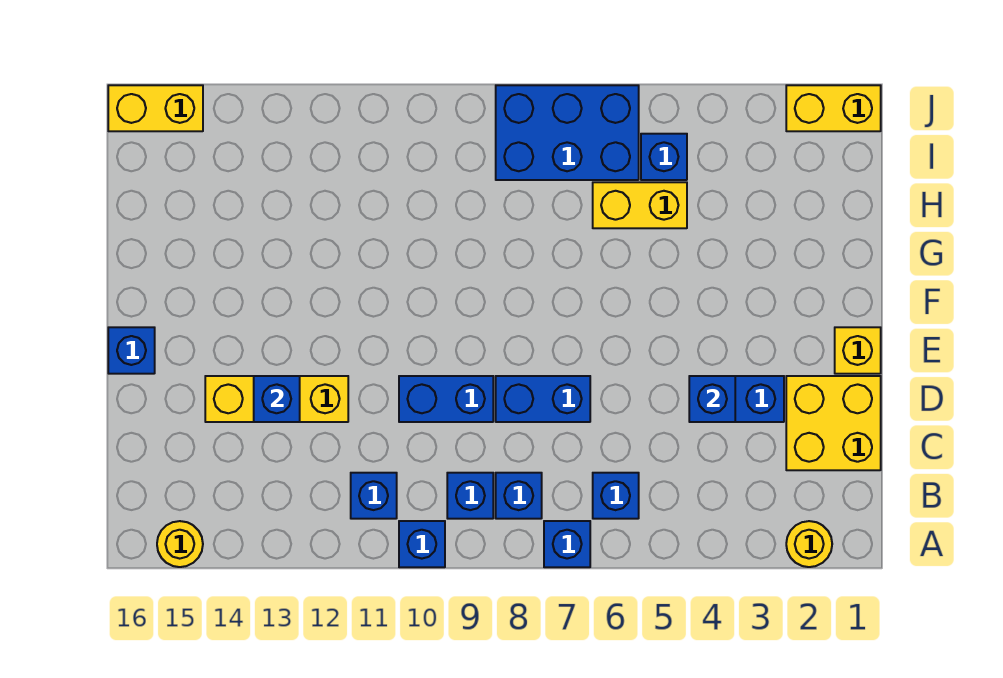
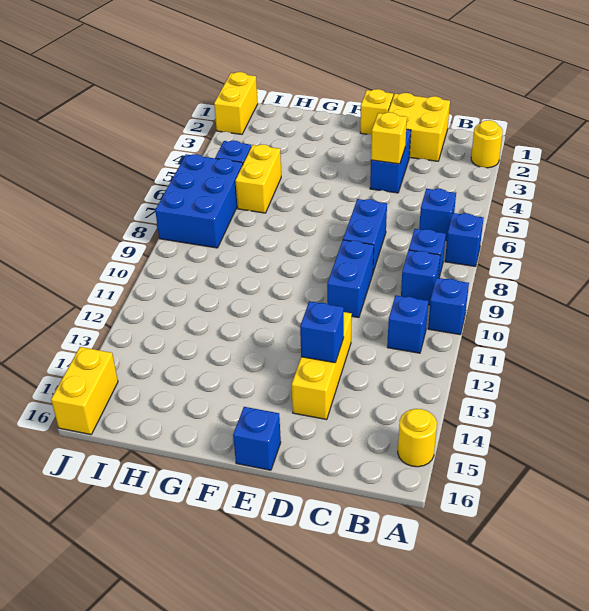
blue 1x1 brick [689,376,735,422] -> yellow 1x1 brick [371,112,407,164]

